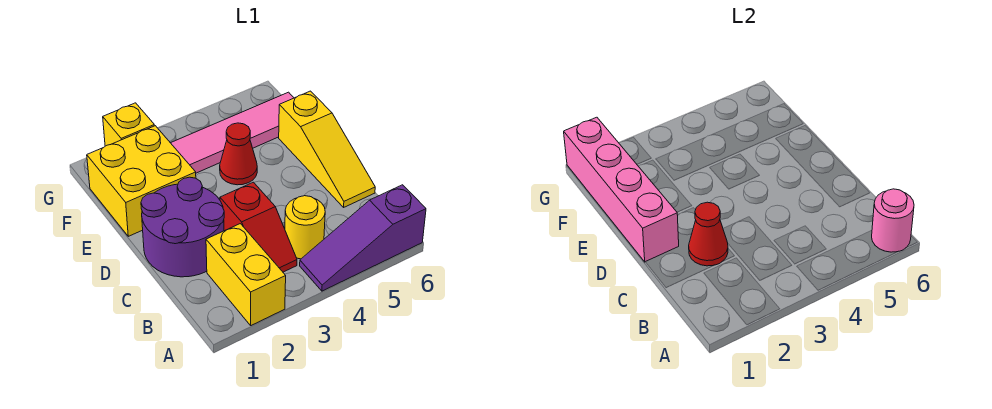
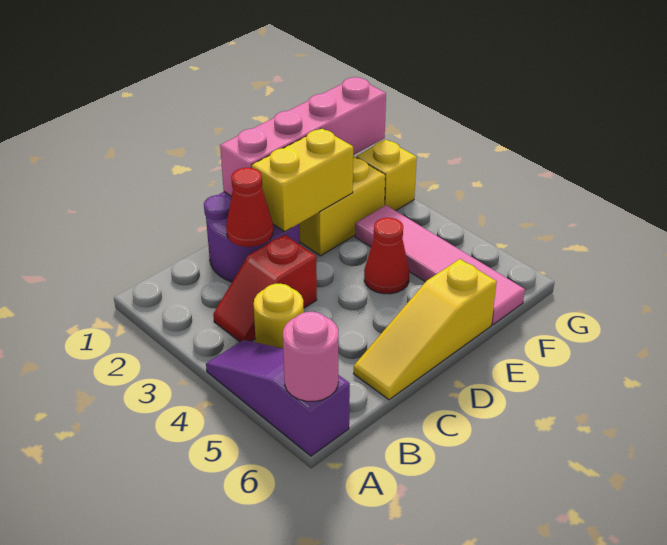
yellow 1x2 brick [206,224,286,325] -> yellow 1x2 brick moved to [252,128,353,232]

